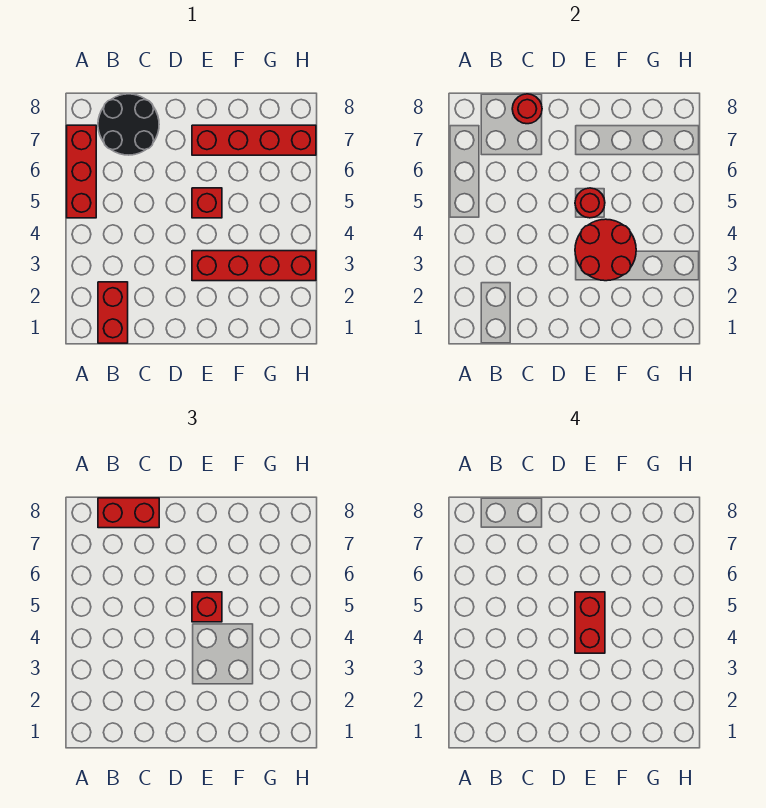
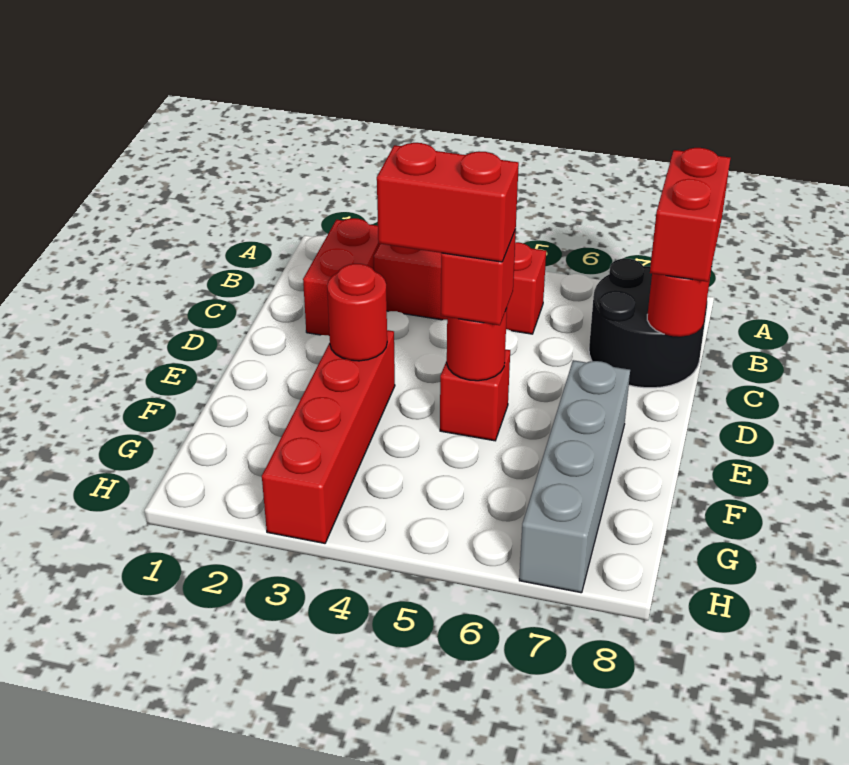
red 1x3 brick [67,125,96,218] -> red 1x3 brick moved to [374,242,546,334]
red 1x2 brick [98,282,128,343] -> red 1x2 brick turned to [303,218,380,336]
red 2x2 round brick [575,219,636,281] -> red 1x1 round brick [327,264,387,361]
red 1x4 brick [192,125,316,155] -> grey 1x4 brick [519,360,630,593]

